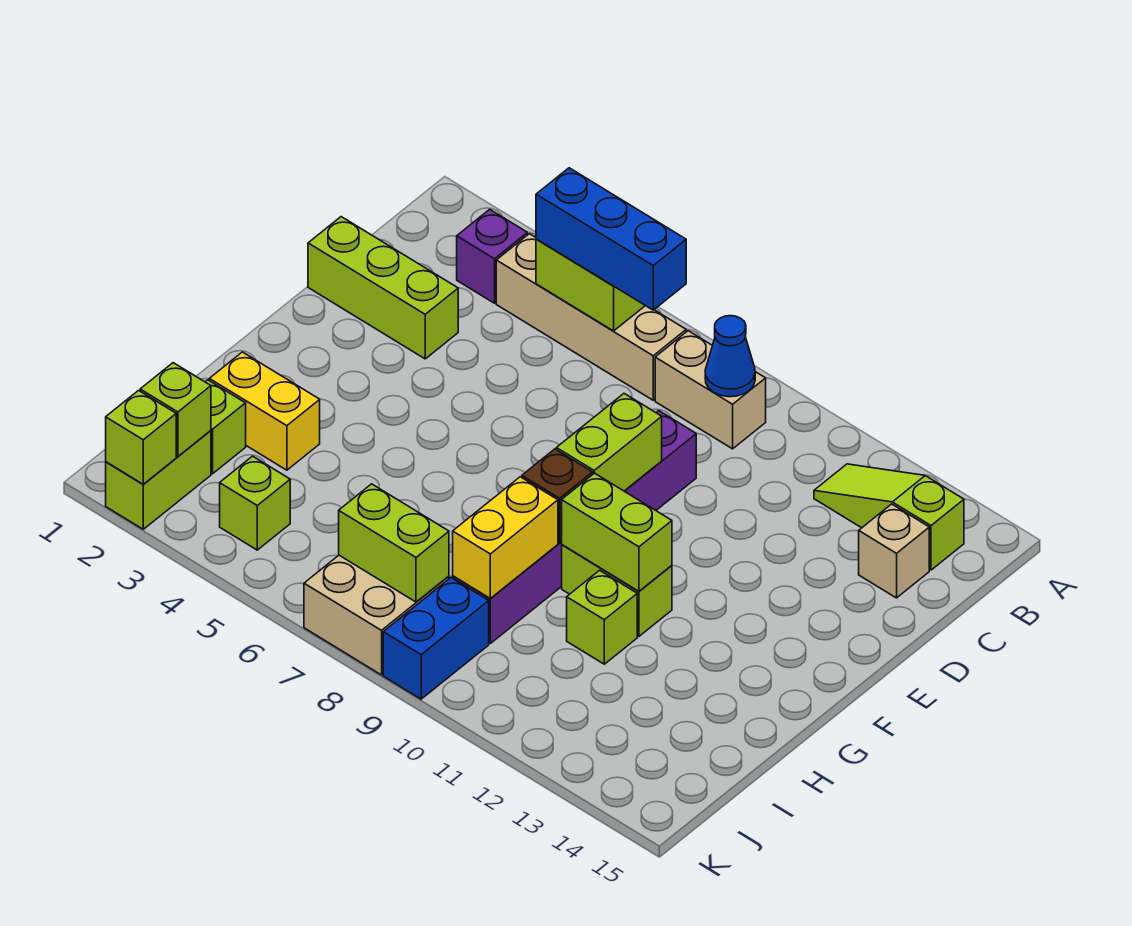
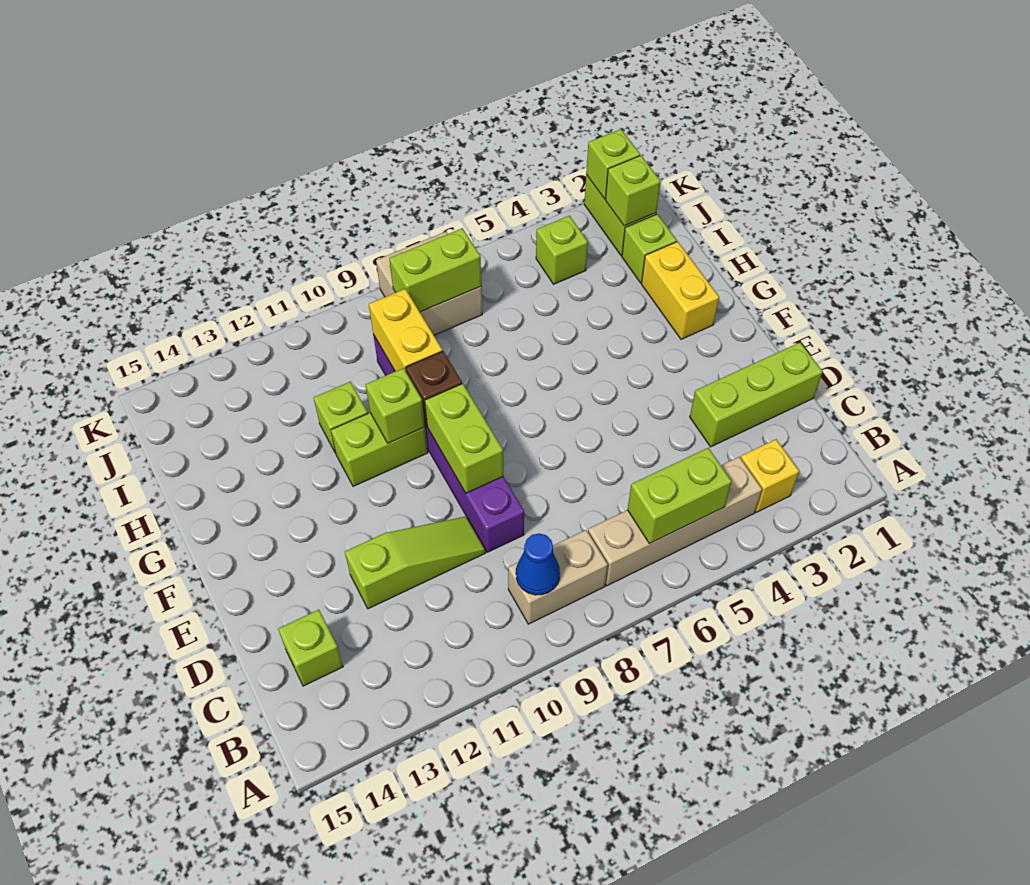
purple 1x1 brick [457,209,527,303] -> yellow 1x1 brick [741,439,799,512]
blue 1x3 brick [536,168,686,310] -> none
lime 1x3 slope [814,464,964,570] -> lime 1x3 slope moved to [345,516,485,609]
tan 1x1 brick [859,504,929,598] -> lime 1x1 brick [278,610,343,686]
lime 1x2 brick [562,473,672,591] -> lime 1x1 brick [366,368,425,443]
yellow 1x2 brick [209,352,320,470] -> yellow 1x2 brick turned to [642,242,719,339]
blue 1x2 brick [383,578,489,699] -> none

